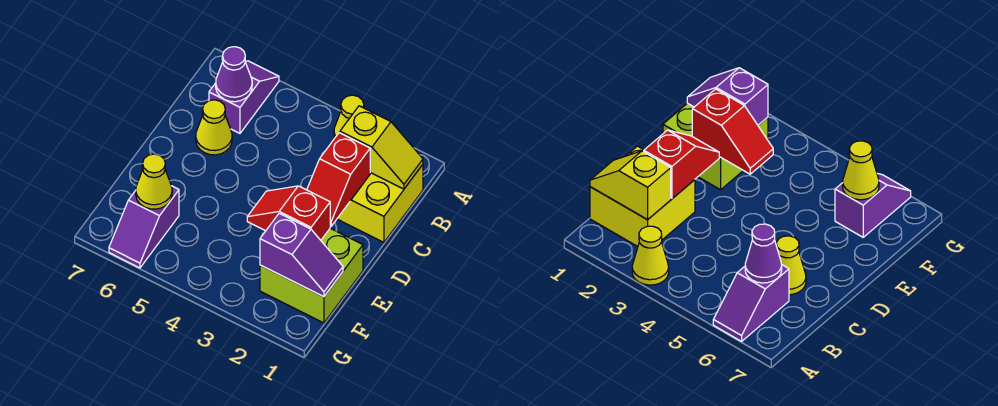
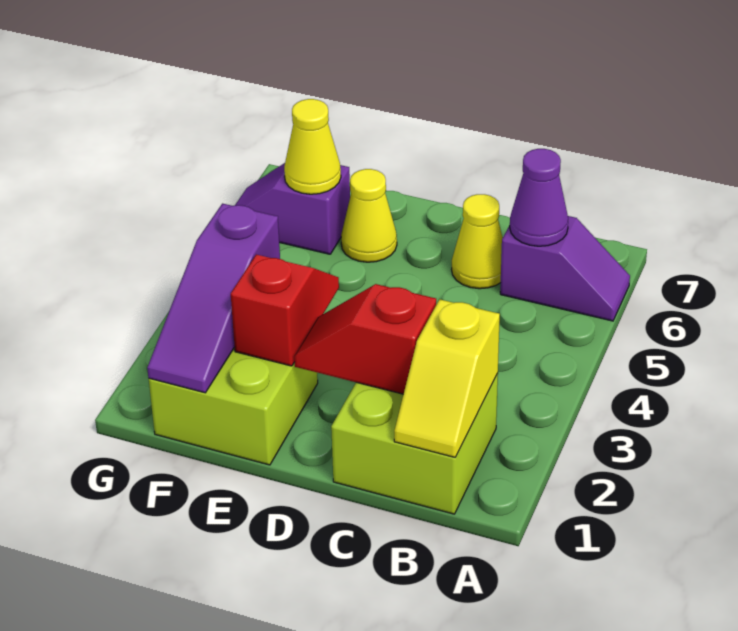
yellow 1x1 cone [334,95,364,138] -> yellow 1x1 cone moved to [341,169,397,262]
yellow 2x2 brick [337,165,423,242] -> lime 2x2 brick [331,373,498,514]
purple 1x2 slope [260,213,343,297] -> purple 1x3 slope [147,204,280,393]

